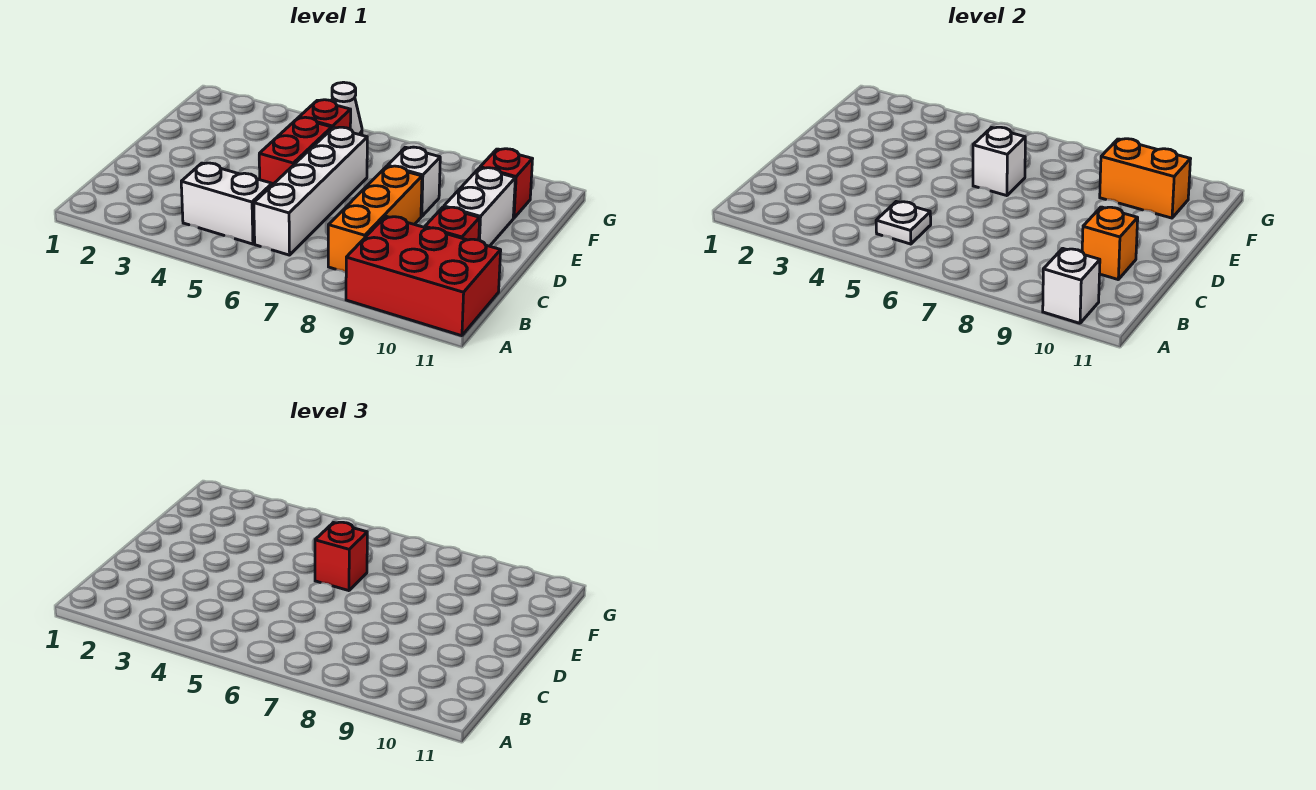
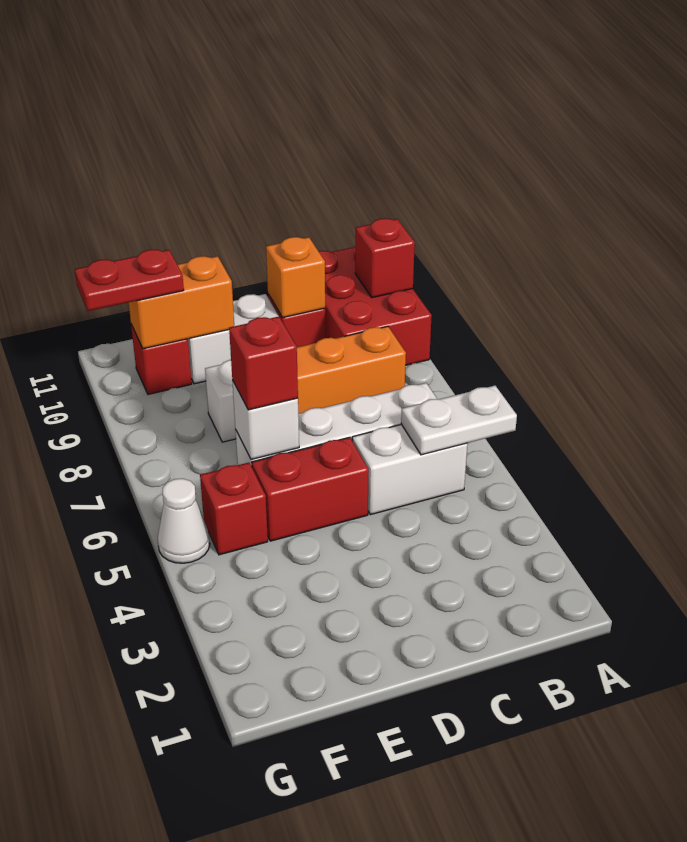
white 1x1 brick [1043,248,1100,323] -> red 1x1 brick [355,218,415,298]
white 1x2 brick [181,163,272,244] -> white 1x2 brick turned to [352,425,467,515]
white 1x1 plate [876,202,931,244] -> white 1x2 plate [401,386,517,455]
orange 1x2 brick [1100,139,1190,218] -> orange 1x2 brick turned to [129,256,234,349]
none -> red 1x2 plate [75,250,184,311]

